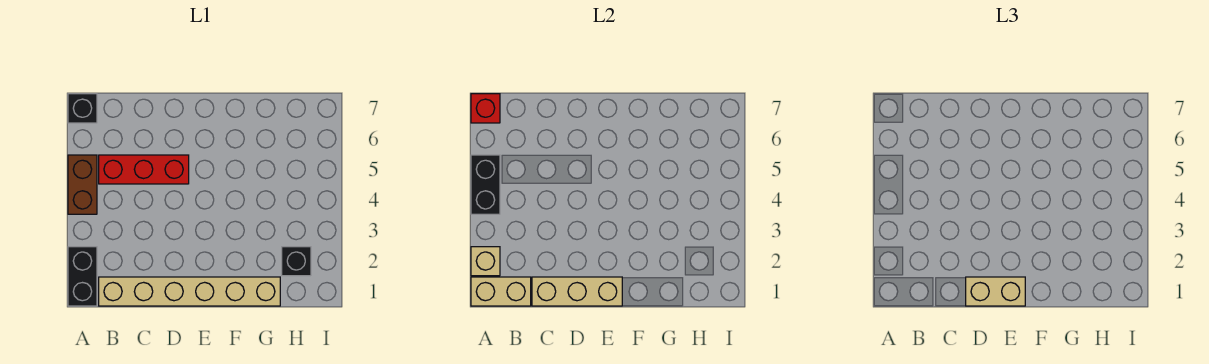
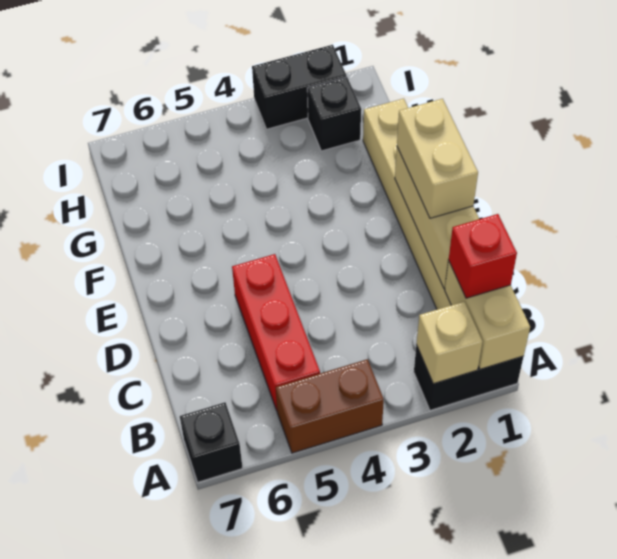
black 1x2 brick [471,155,500,214] -> black 1x2 brick moved to [252,45,347,129]
red 1x1 brick [471,94,500,123] -> red 1x1 brick moved to [449,214,517,298]

